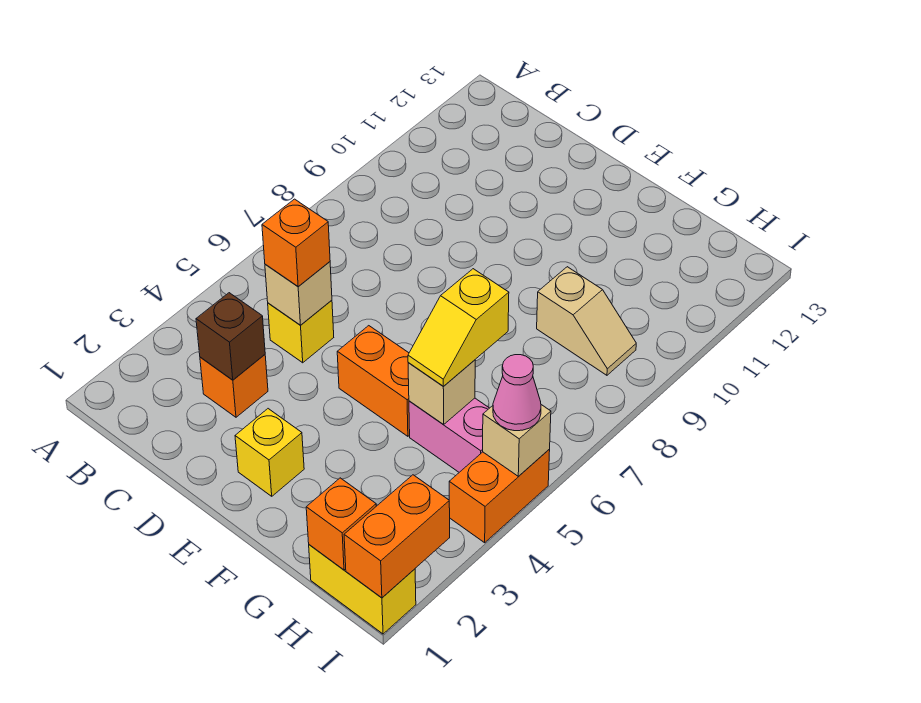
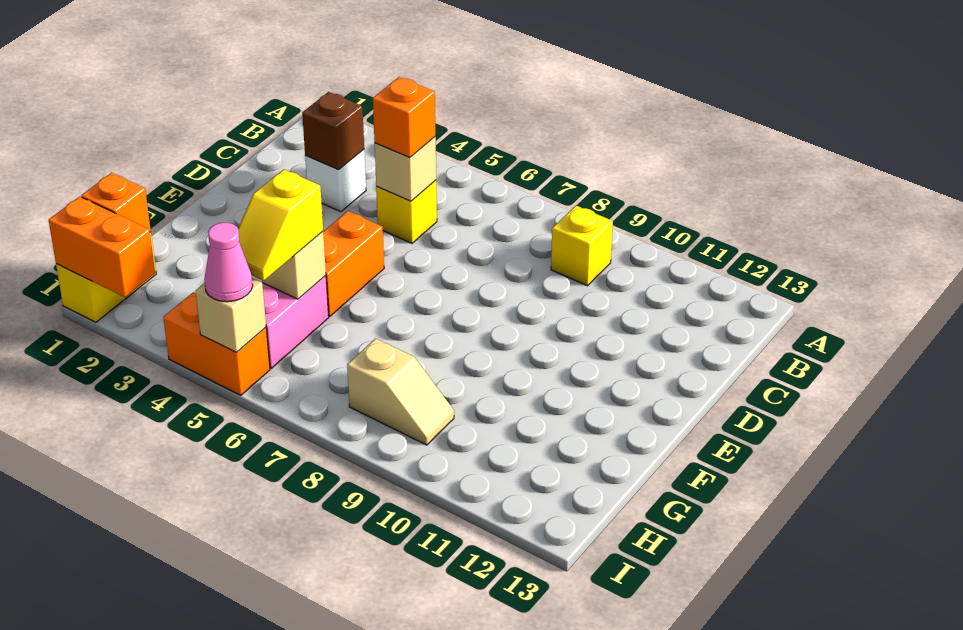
orange 1x1 brick [200,355,268,417] -> white 1x1 brick [305,149,366,212]
yellow 1x1 brick [235,409,304,496] -> yellow 1x1 brick moved to [551,206,613,286]
yellow 1x2 slope [408,269,509,387] -> yellow 1x2 slope turned to [238,169,323,281]
tan 1x2 slope [537,267,636,375] -> tan 1x2 slope turned to [347,339,454,445]

